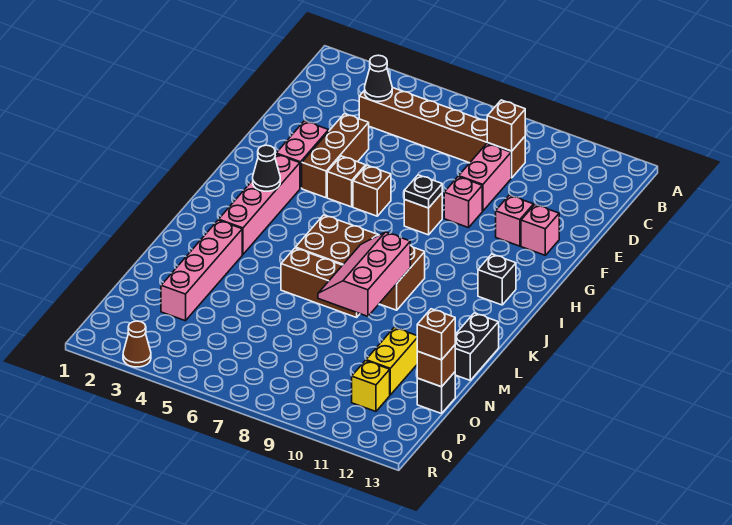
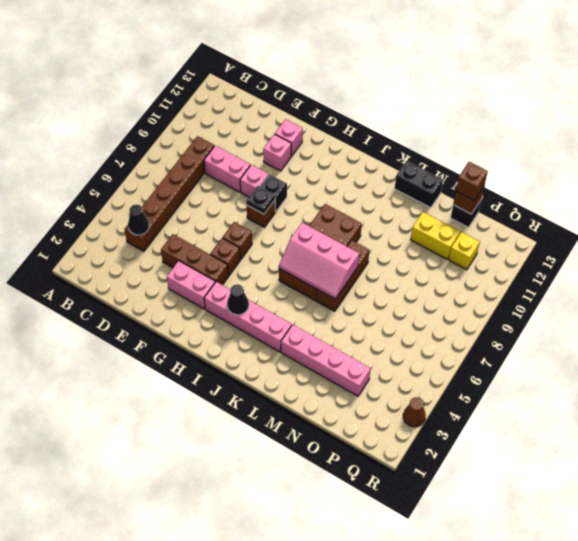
brown 1x1 brick [487,100,525,151] -> none
black 1x1 brick [478,254,516,305] -> black 1x1 brick moved to [260,174,287,212]
pink 2x3 slope [318,232,410,316] -> pink 2x3 slope moved to [279,223,359,299]

